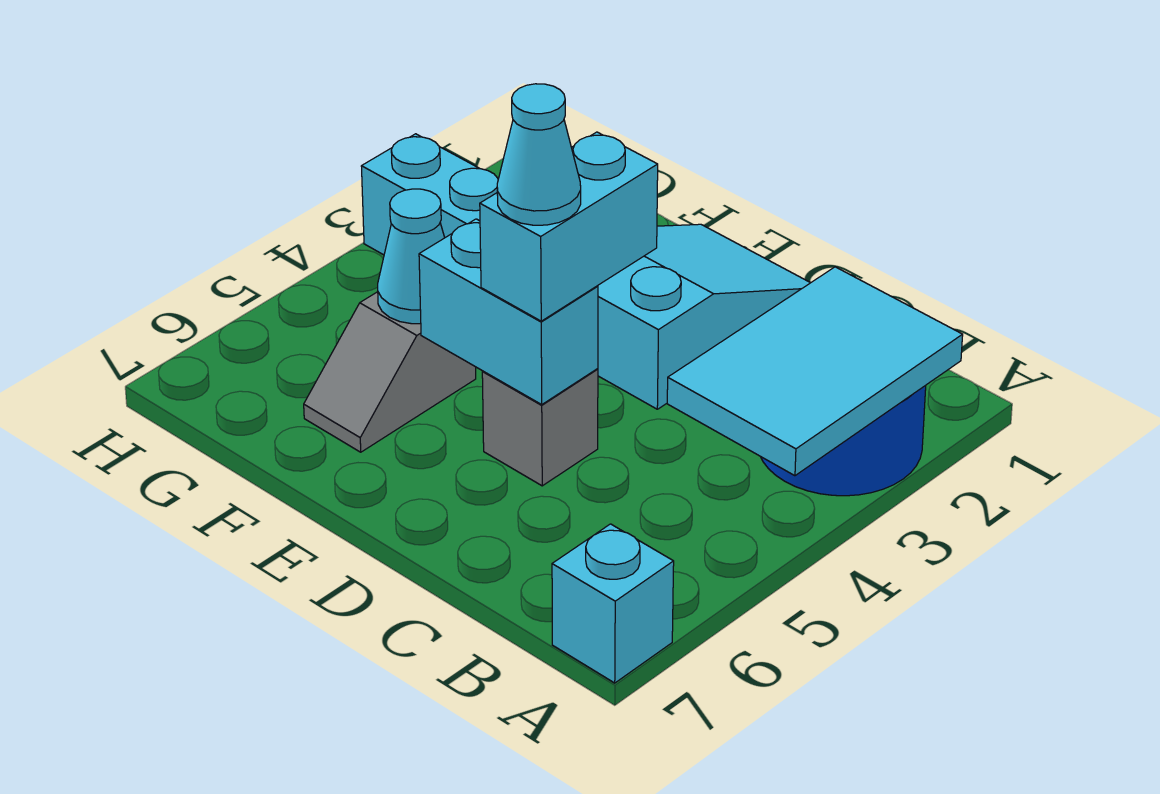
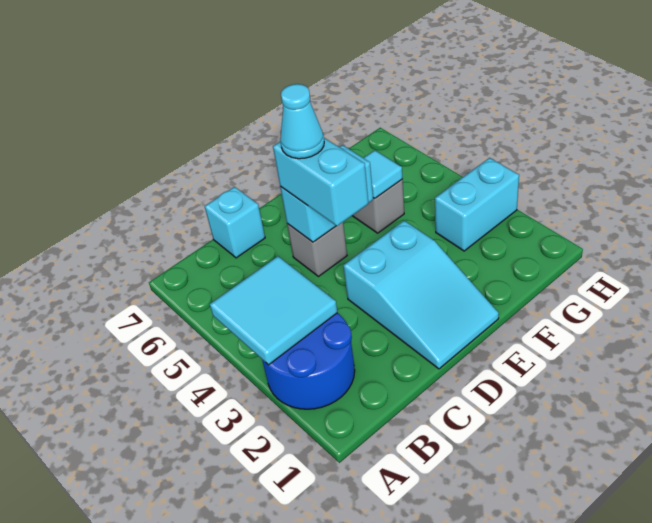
cyan 2x3 tile [667,267,963,476] -> cyan 2x2 tile [210,256,337,365]
cyan 1x1 brick [552,524,674,683] -> cyan 1x1 brick moved to [205,187,265,258]
cyan 1x1 cone [378,189,445,324] -> cyan 1x1 tile [364,150,403,198]

